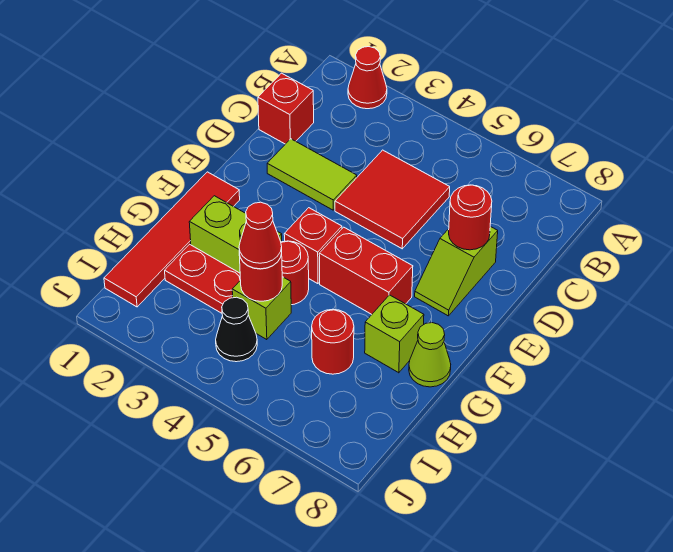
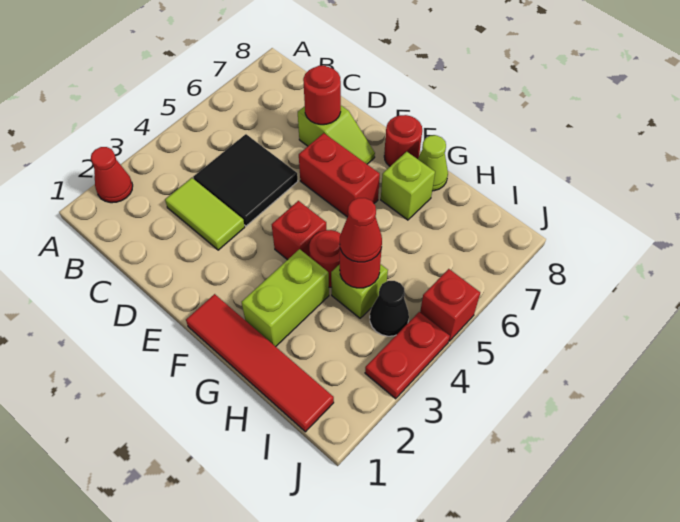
red 1x1 brick [258,73,314,144] -> red 1x1 brick moved to [420,269,480,341]
red 2x2 tile [335,150,450,249] -> black 2x2 tile [193,134,298,226]
lime 1x2 tile [267,139,357,210] -> lime 1x2 tile turned to [165,178,245,250]
red 1x2 brick [319,227,413,314] -> red 1x2 brick turned to [299,133,380,217]
red 1x2 plate [165,244,240,313] -> red 1x2 plate moved to [365,312,450,399]
red 1x1 round brick [312,309,354,374] -> red 1x1 round brick moved to [384,115,422,166]

